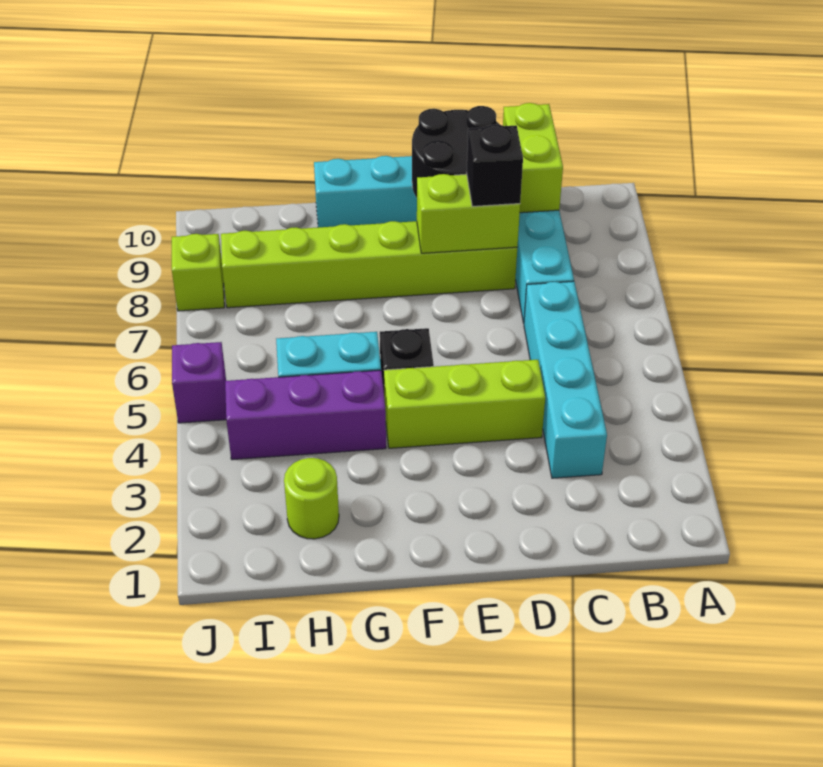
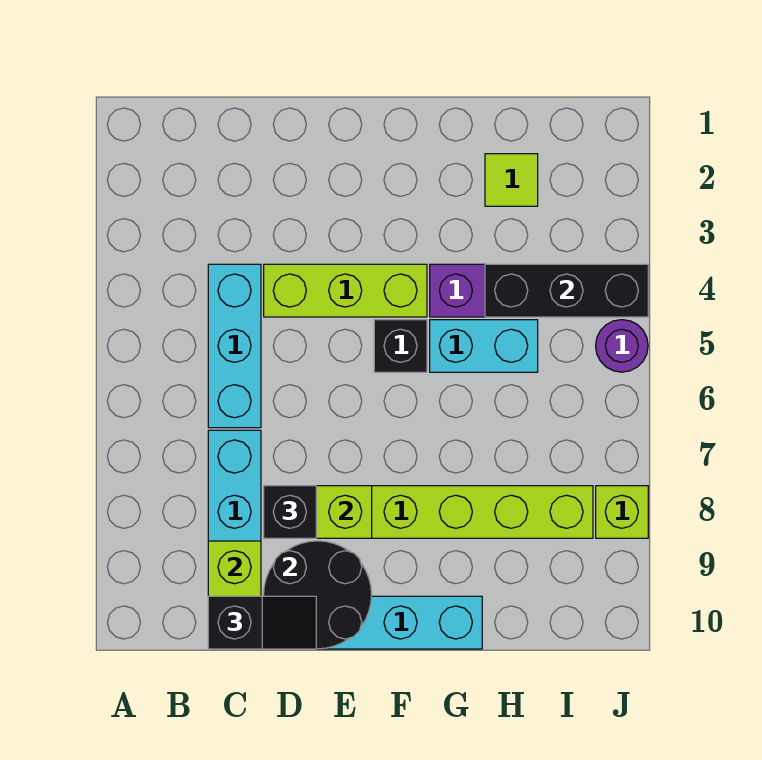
cyan 1x4 brick [524,281,607,478] -> cyan 1x3 brick [208,264,261,428]
none -> black 1x2 slope [208,596,316,649]
lime 1x1 round brick [284,458,339,539] -> lime 1x1 tile [485,154,538,206]
none -> black 1x3 brick [485,264,648,317]
purple 1x1 brick [172,342,226,423] -> purple 1x1 round brick [596,320,648,372]

